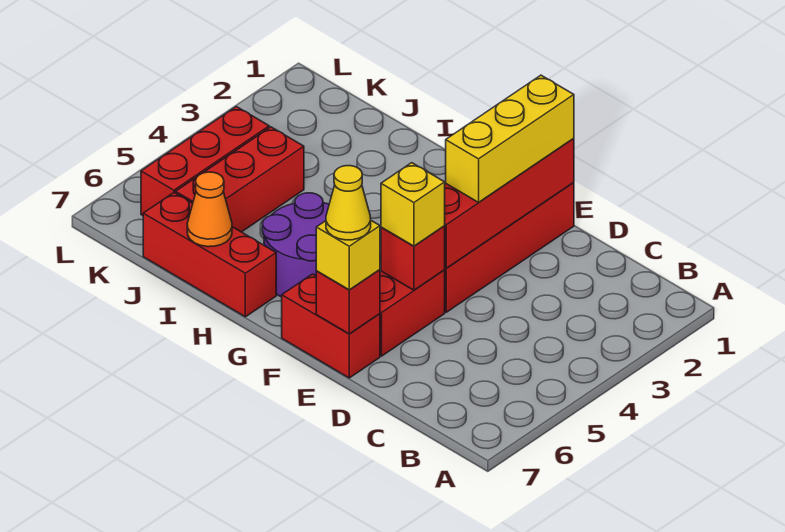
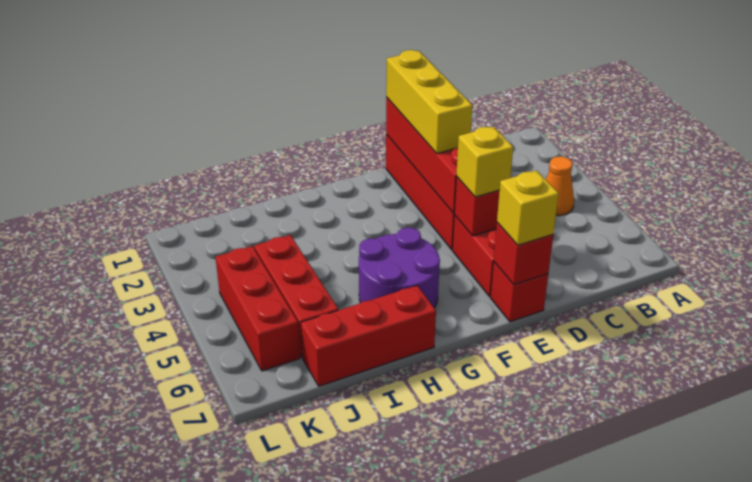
red 1x2 brick [282,274,380,378] -> red 1x1 brick [490,262,548,322]
yellow 1x1 cone [326,166,371,240] -> none
orange 1x1 cone [187,172,232,247] -> orange 1x1 cone moved to [546,156,574,216]

